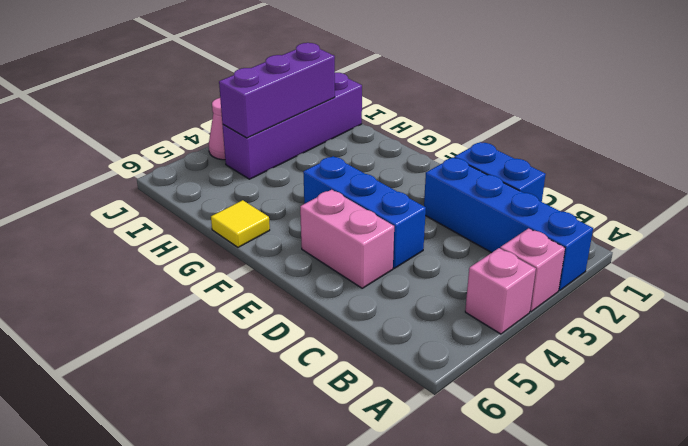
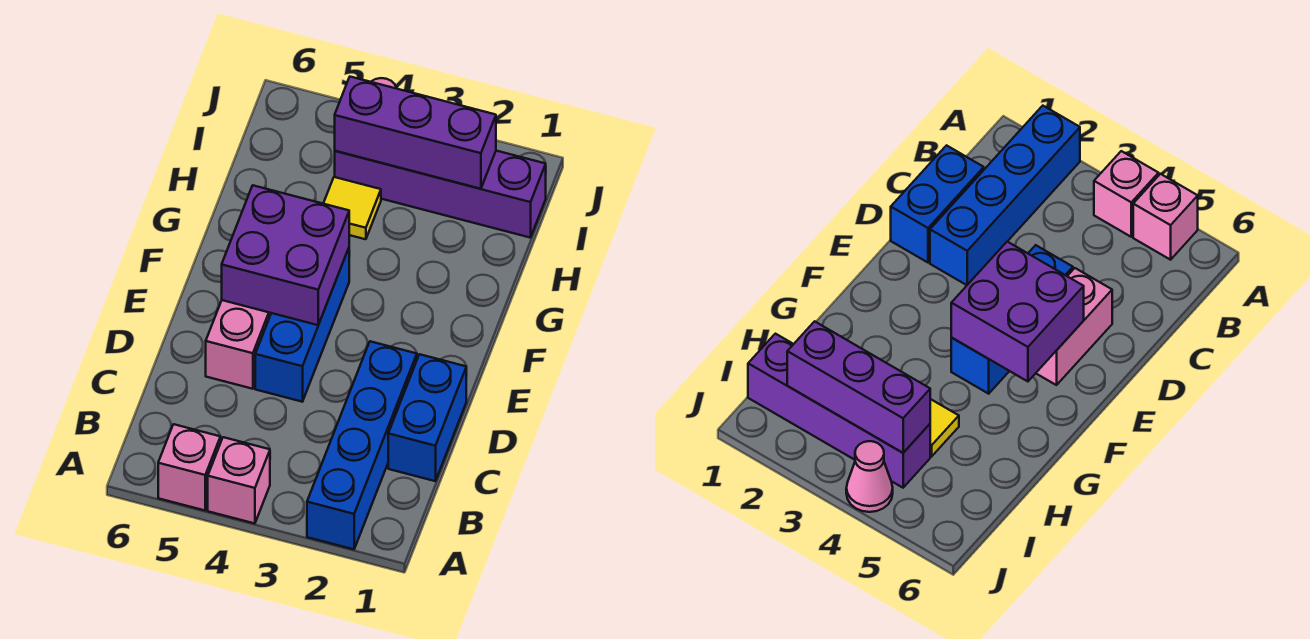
pink 1x1 brick [500,228,565,312] -> pink 1x1 brick moved to [158,424,221,510]
none -> purple 2x2 brick [222,185,349,325]
yellow 1x1 tile [211,200,270,247] -> yellow 1x1 tile moved to [323,177,381,239]

